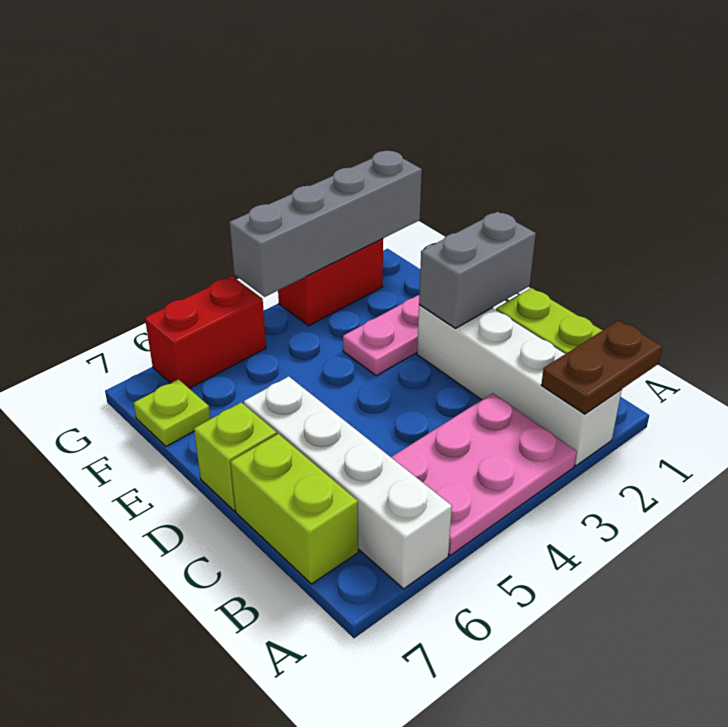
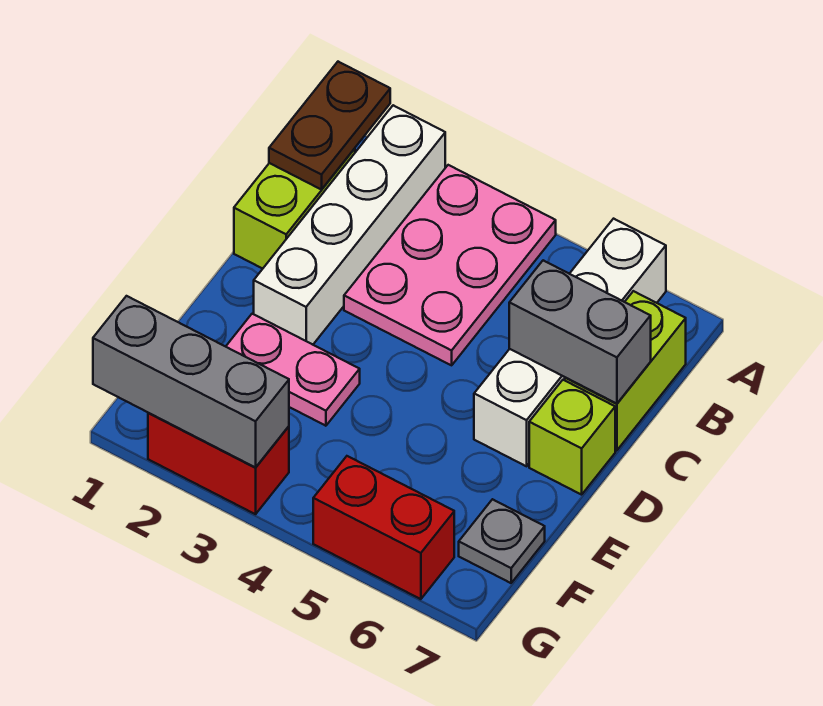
brown 1x2 plate [541,320,663,414] -> brown 1x2 plate turned to [269,62,390,190]
pink 2x3 plate [391,393,577,555] -> pink 2x3 plate turned to [344,165,556,365]
grey 1x2 brick [419,212,536,328] -> grey 1x2 brick moved to [509,260,651,404]
lime 1x1 plate [134,379,211,446] -> grey 1x1 plate [459,499,545,583]
grey 1x4 brick [229,151,422,297] -> grey 1x3 brick [93,296,289,468]

